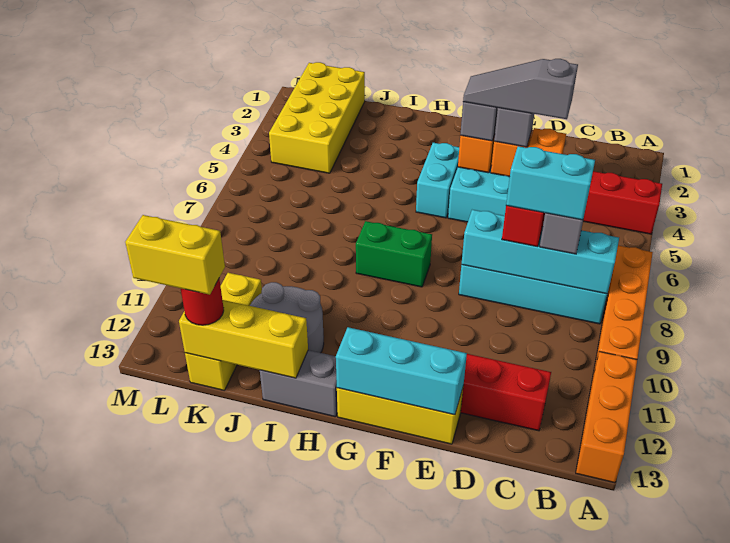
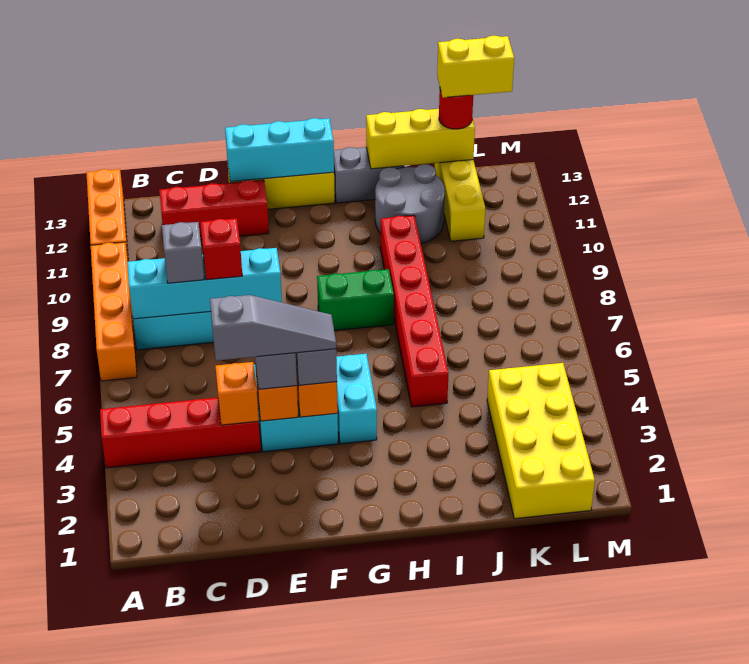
cyan 1x2 brick [506,146,595,220] -> none
none -> red 1x6 brick [380,215,448,407]

